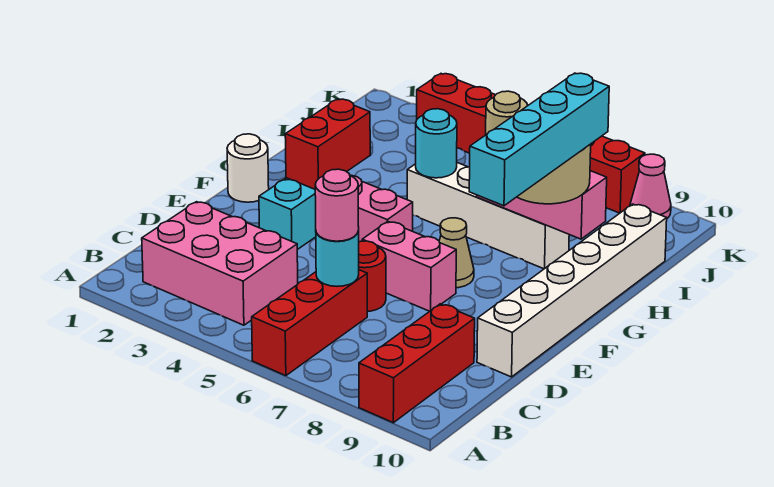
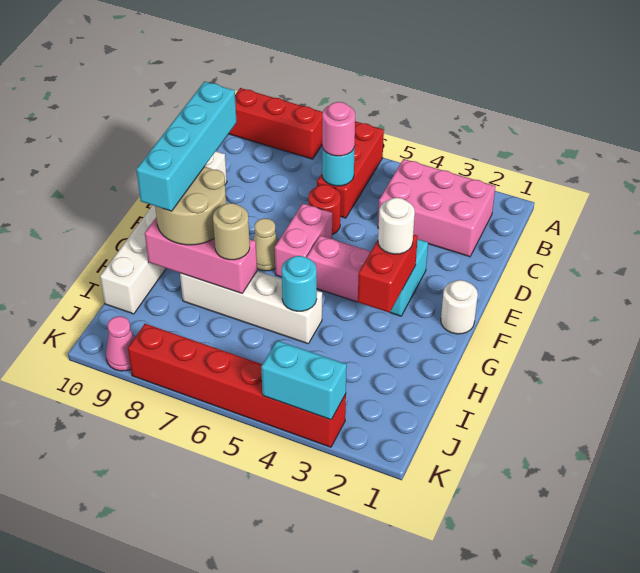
red 1x3 brick [359,304,475,423] -> red 1x3 brick turned to [229,88,323,159]
pink 1x2 brick [362,221,456,311] -> pink 1x2 brick turned to [275,204,332,277]
none -> white 1x1 round brick [378,198,415,254]
none -> cyan 1x2 brick [261,341,347,420]

